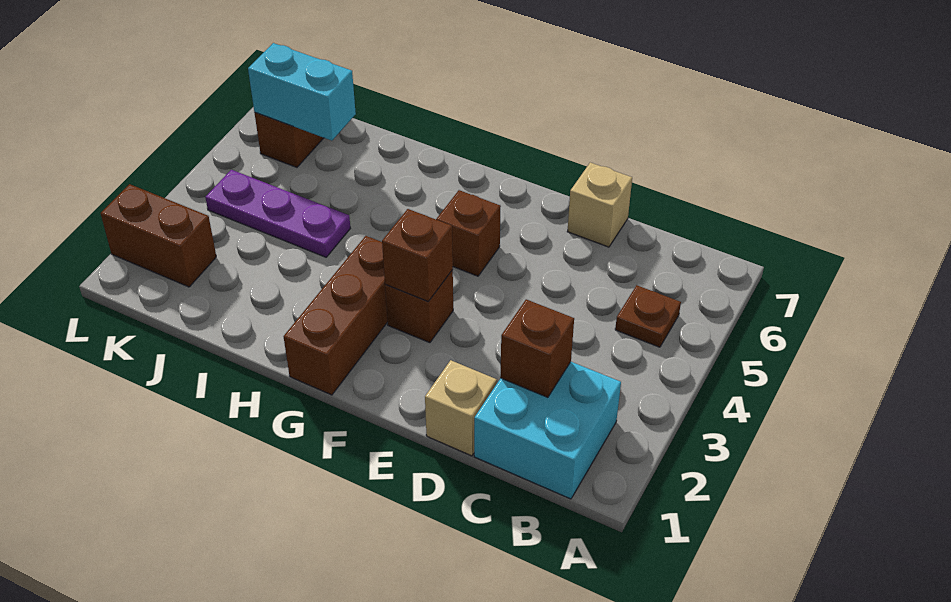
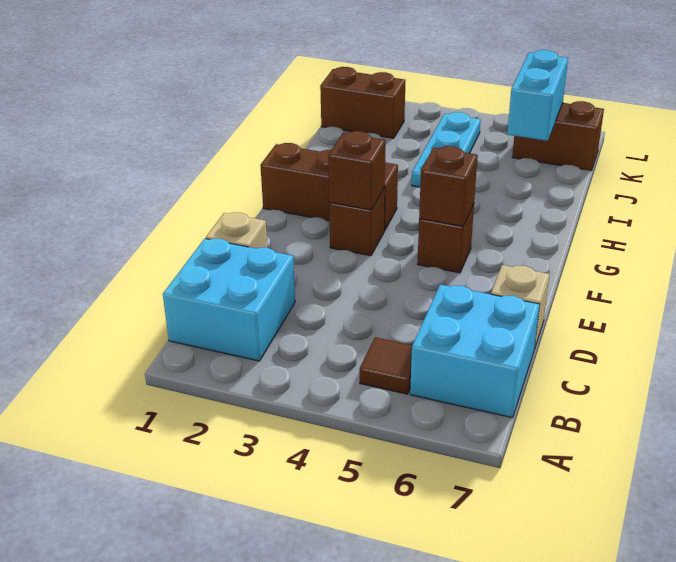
brown 1x1 plate [615,285,681,347] -> brown 1x1 tile [360,337,412,394]
none -> cyan 2x2 brick [410,285,540,418]
brown 1x1 brick [500,299,574,397] -> brown 1x1 brick moved to [419,146,478,226]
purple 1x3 plate [205,170,350,257] -> cyan 1x3 plate [412,112,481,187]
brown 1x2 brick [101,184,216,287] -> brown 1x2 brick turned to [320,67,405,138]

